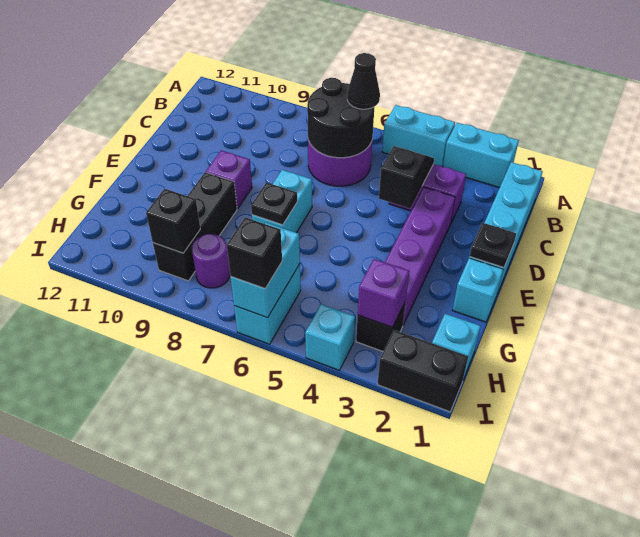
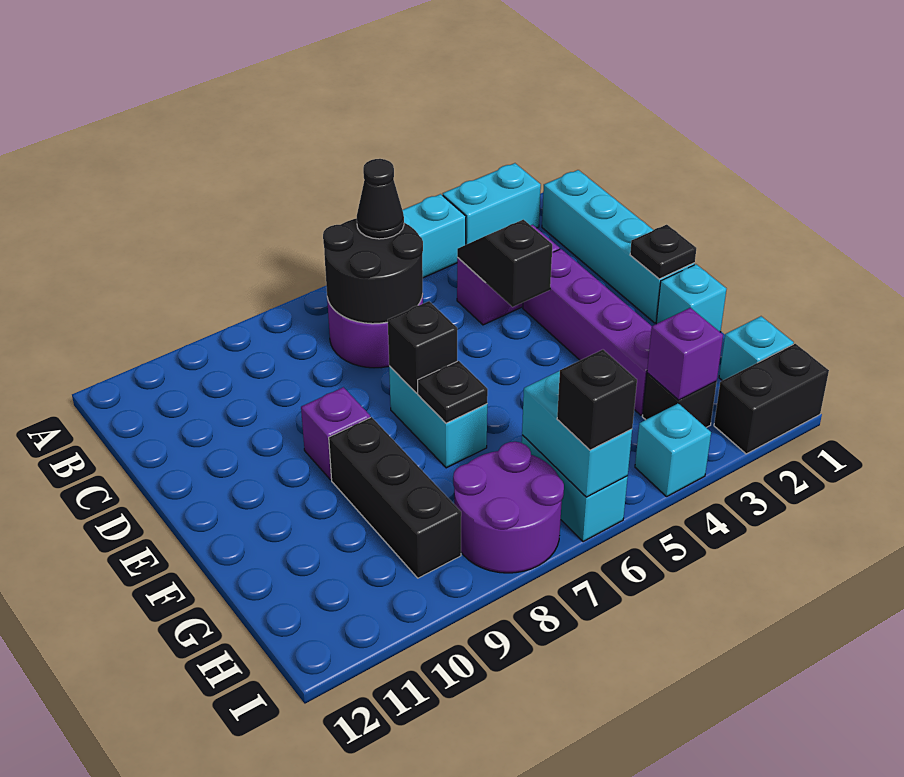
purple 1x1 round brick [192,234,230,288] -> purple 2x2 round brick [453,442,564,573]
black 1x1 brick [146,189,200,253] -> black 1x1 brick moved to [387,301,457,393]

